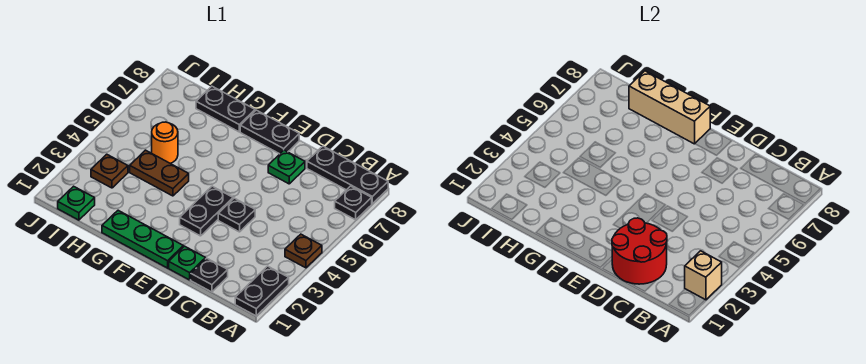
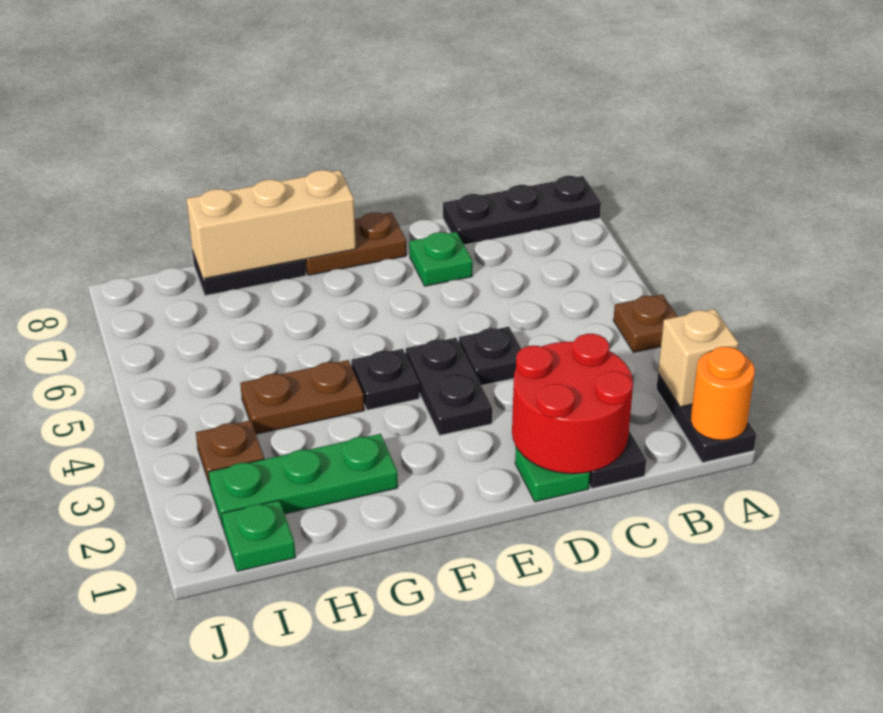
black 1x1 plate [335,186,372,220] -> black 1x1 plate moved to [351,349,419,410]
green 1x3 plate [102,210,183,268] -> green 1x3 plate moved to [209,434,398,526]
black 1x2 plate [240,110,299,154] -> brown 1x2 plate [305,212,406,275]
orange 1x1 round brick [152,122,178,163] -> orange 1x1 round brick moved to [691,347,755,440]

